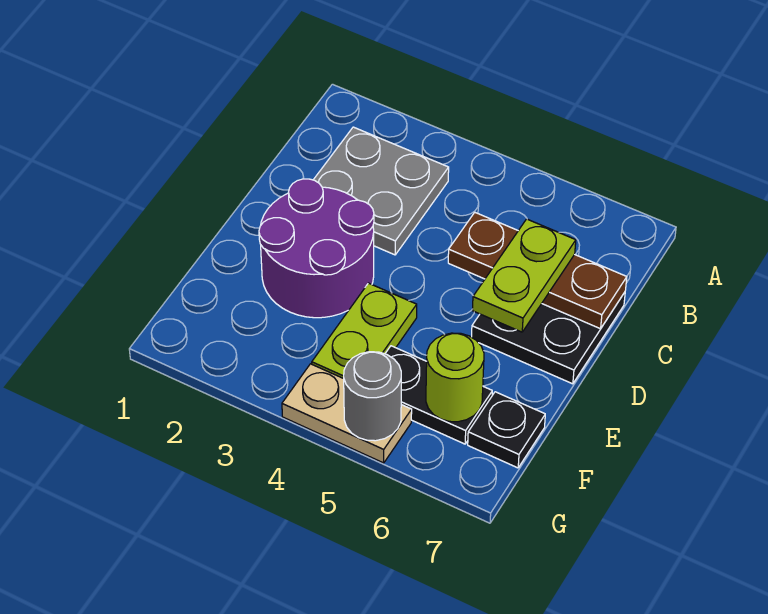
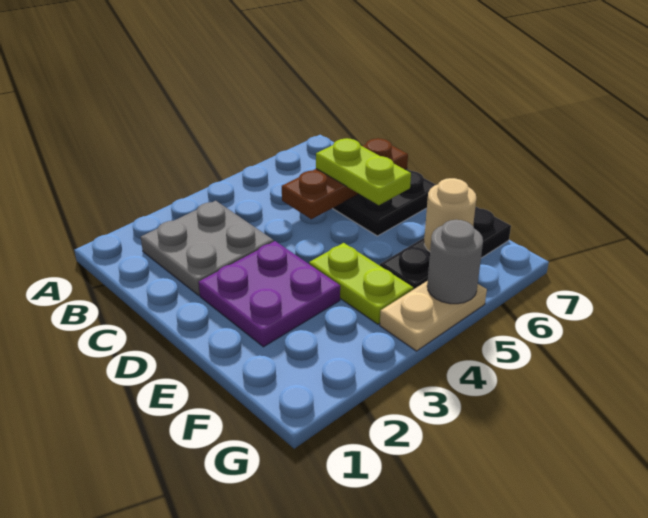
purple 2x2 round brick [259,179,374,318] -> purple 2x2 plate [199,241,340,347]
lime 1x1 round brick [426,333,484,422] -> tan 1x1 round brick [424,178,476,252]

